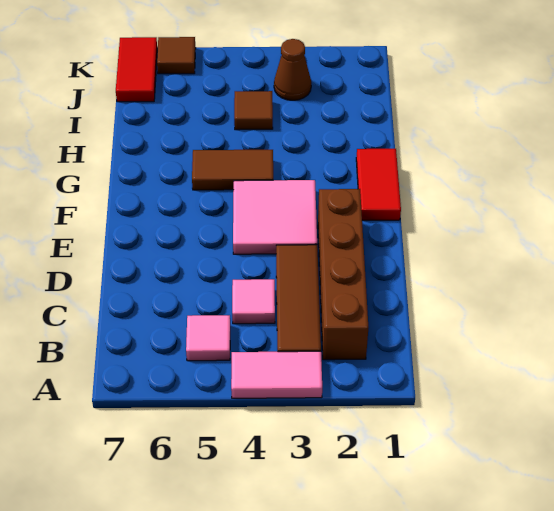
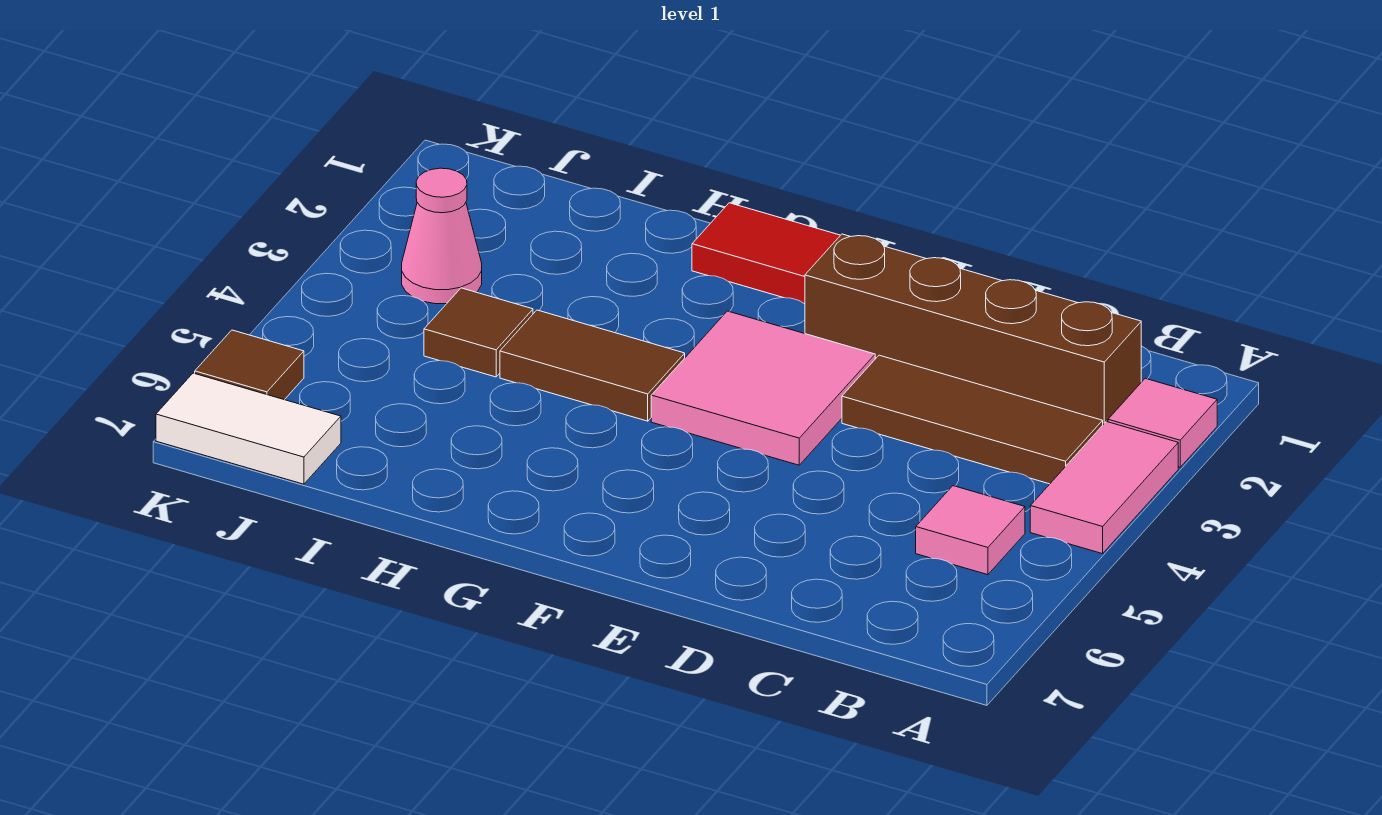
pink 1x1 tile [232,279,275,324] -> pink 1x1 tile moved to [1108,378,1217,467]
brown 1x2 tile [192,150,273,190] -> brown 1x2 tile turned to [500,310,685,421]
brown 1x1 cone [274,39,311,100] -> pink 1x1 cone [402,168,482,304]
red 1x2 tile [116,37,157,102] -> white 1x2 tile [156,373,341,484]

